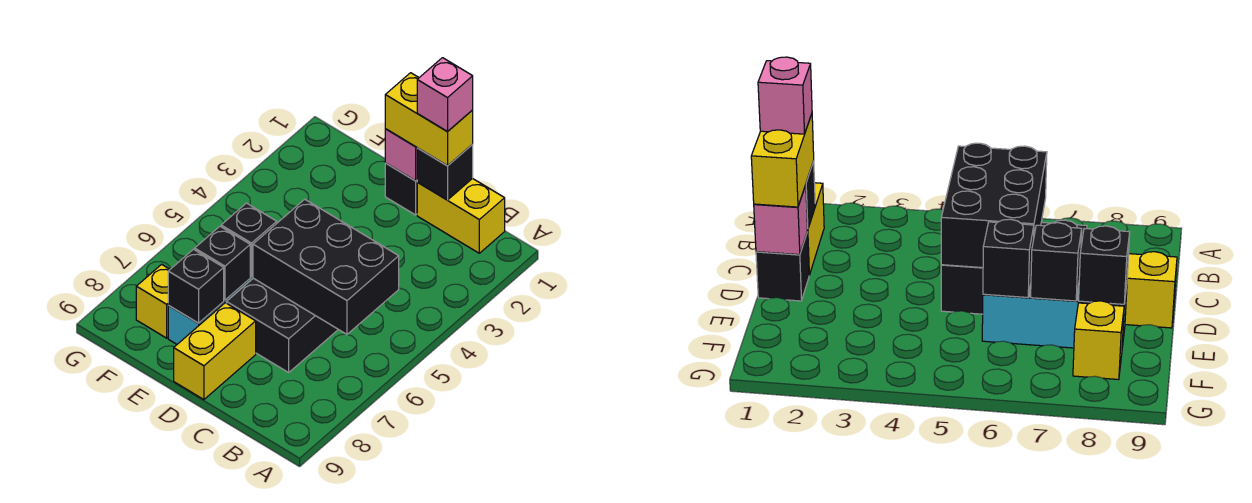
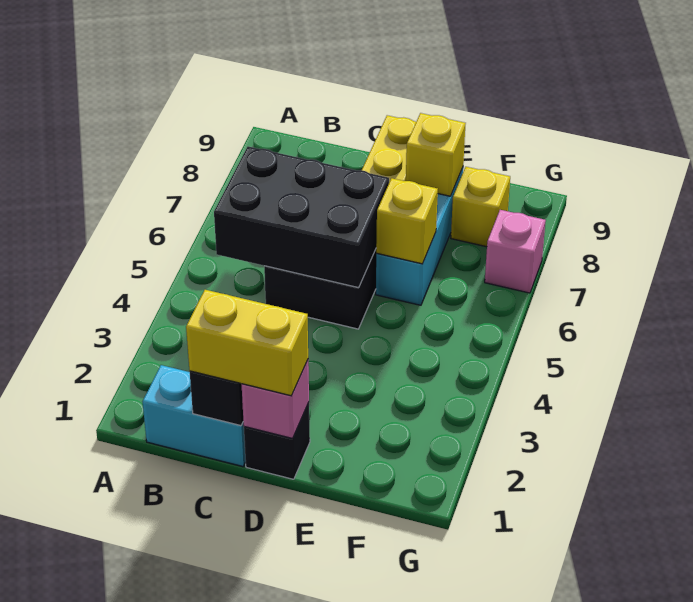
yellow 1x2 brick [417,178,505,253] -> cyan 1x2 brick [143,365,246,467]
pink 1x1 brick [417,58,473,132] -> pink 1x1 brick moved to [485,210,546,293]
black 1x1 brick [221,203,277,277] -> yellow 1x1 brick [376,178,438,264]
black 1x1 brick [195,226,250,300] -> none
black 1x1 brick [168,249,224,323] -> yellow 1x1 brick [406,113,466,196]

